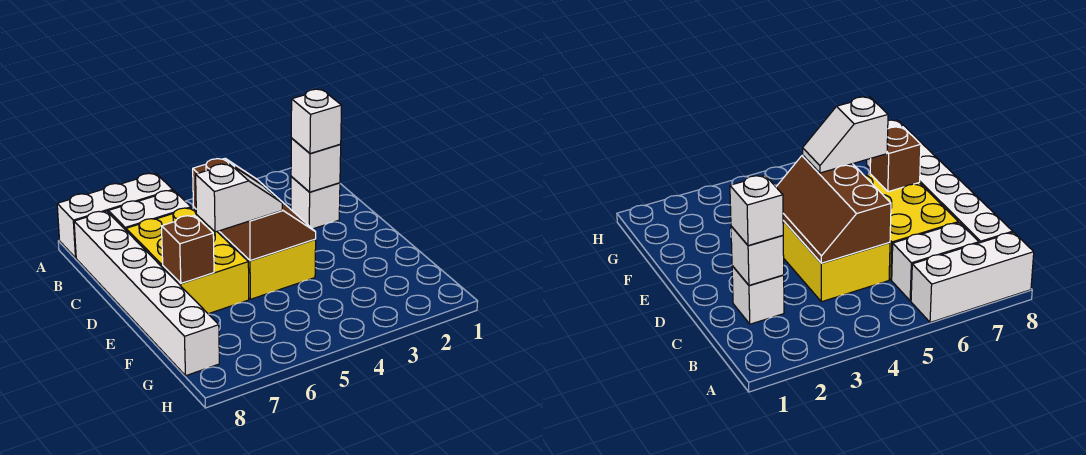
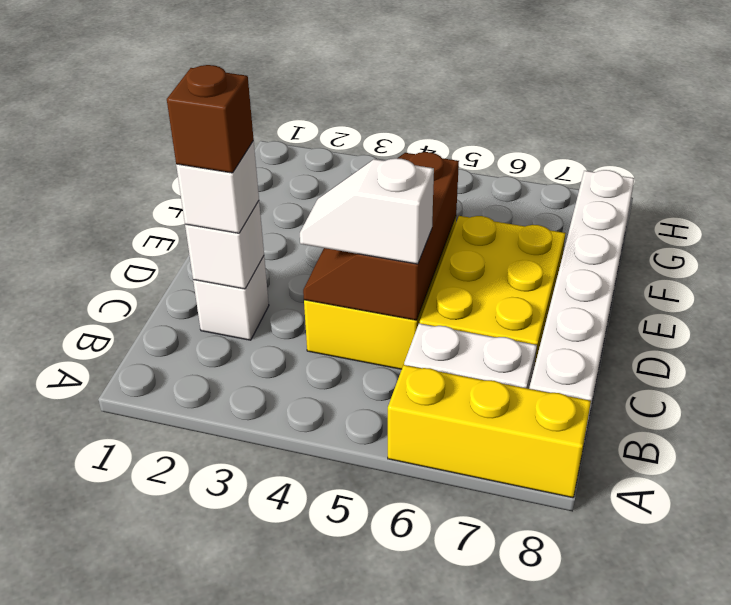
white 1x3 brick [57,173,173,258] -> yellow 1x3 brick [388,365,591,498]
white 1x2 slope [196,164,282,232] -> white 1x2 slope moved to [300,158,434,264]
brown 1x1 brick [161,215,214,283] -> brown 1x1 brick moved to [167,65,254,173]

